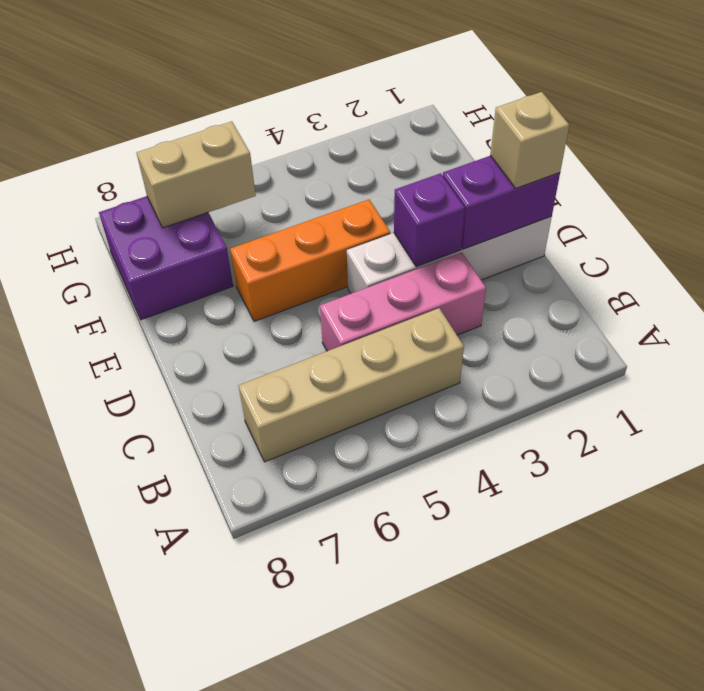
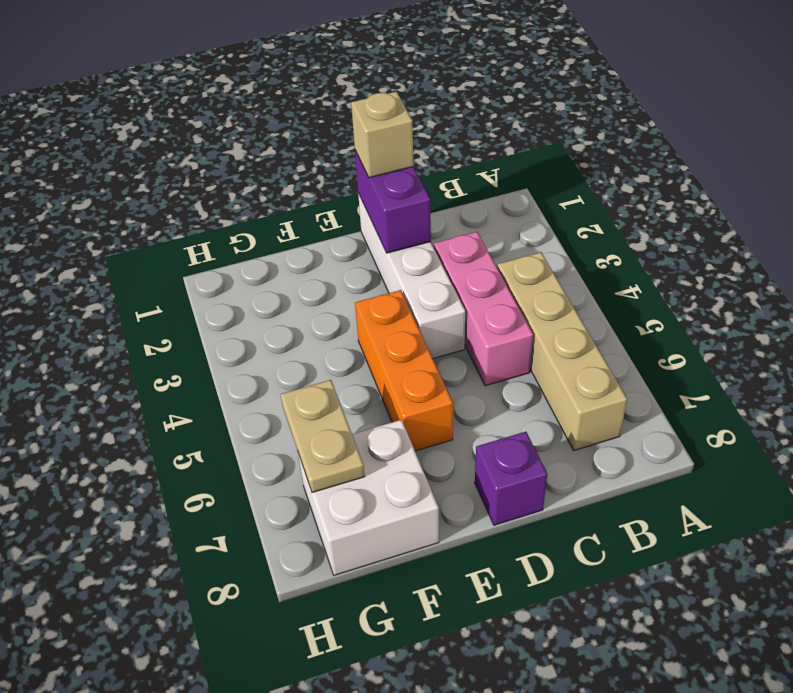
purple 1x1 brick [394,173,465,267] -> purple 1x1 brick moved to [475,432,547,525]
purple 2x2 brick [99,196,233,320] -> white 2x2 brick [298,420,439,575]
tan 1x2 brick [137,121,256,228] -> tan 1x2 plate [280,380,365,492]

